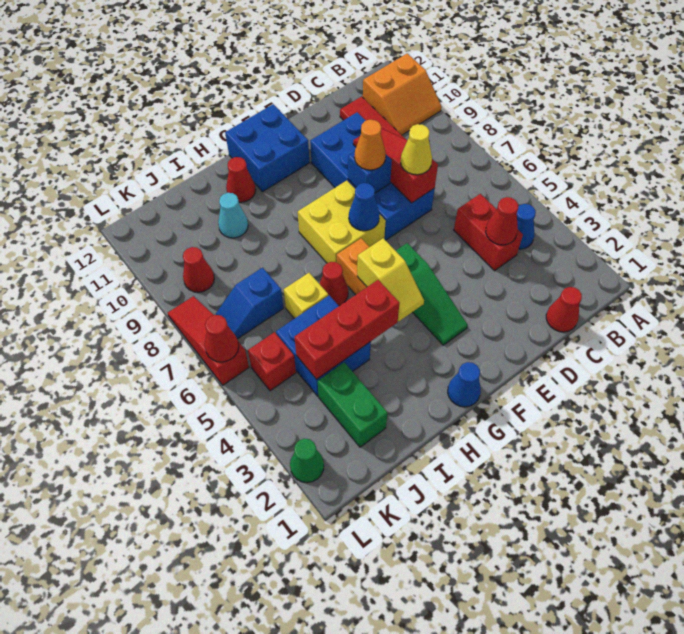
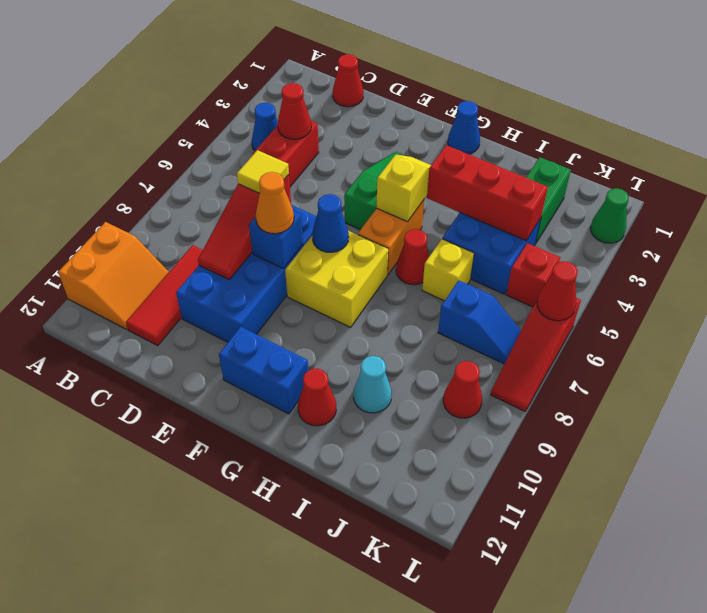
orange 2x2 slope [363,53,441,135] -> orange 2x2 slope turned to [58,222,169,329]
yellow 1x1 cone [401,124,432,175] -> yellow 1x1 tile [237,150,289,193]
blue 2x2 brick [225,104,309,192] -> blue 1x2 brick [219,326,308,414]

